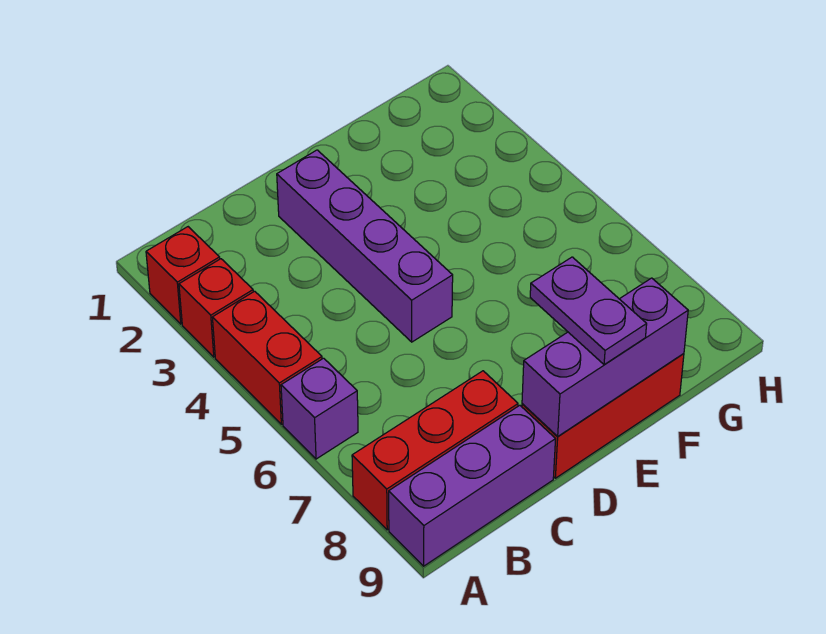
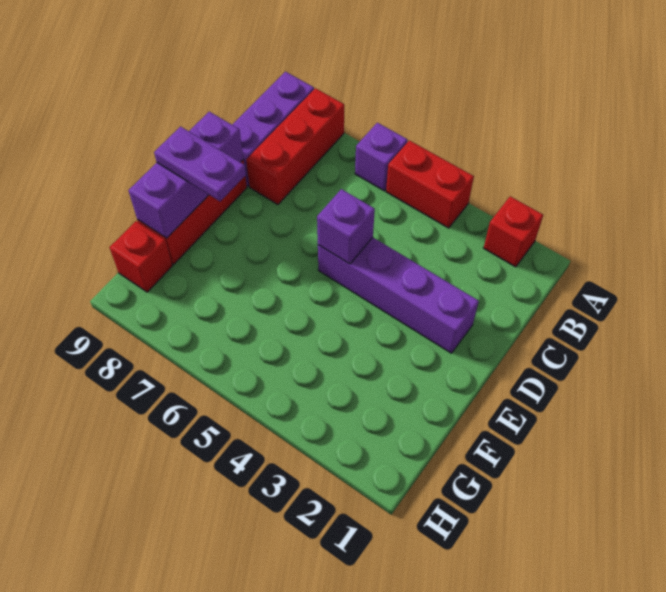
red 1x1 brick [179,259,253,357] -> red 1x1 brick moved to [110,221,172,292]
none -> purple 1x1 brick [317,189,375,264]

